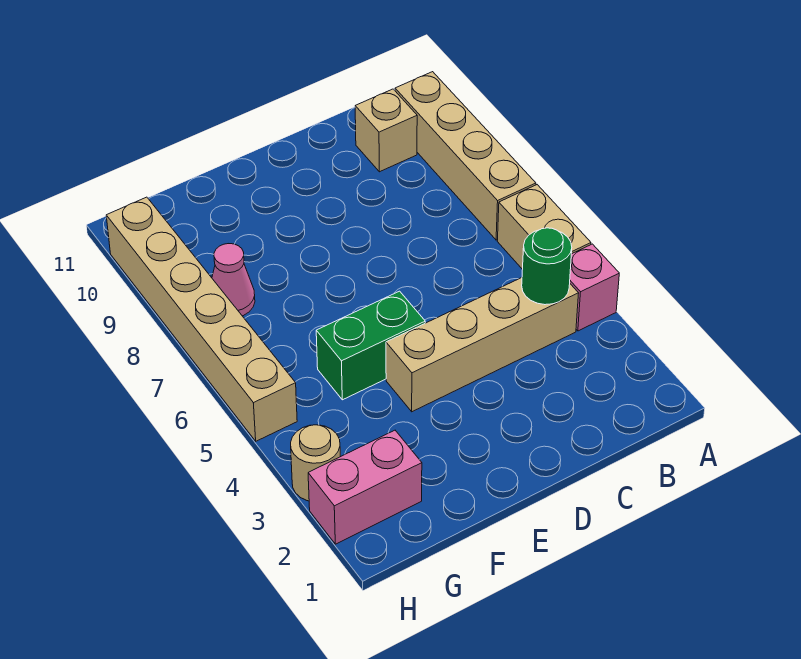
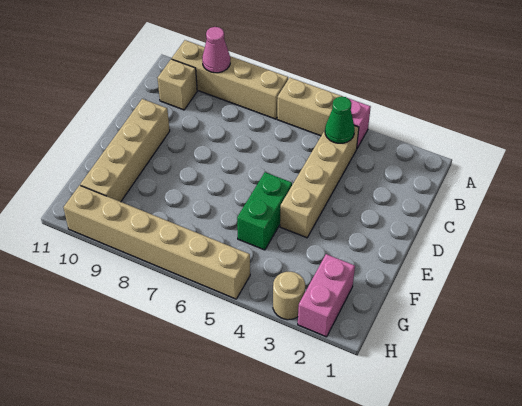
green 1x1 round brick [522,228,572,305] -> green 1x1 cone [325,97,355,143]
none -> tan 1x4 brick [80,99,170,202]
pink 1x1 cone [212,244,255,316] -> pink 1x1 cone moved to [202,27,230,73]

